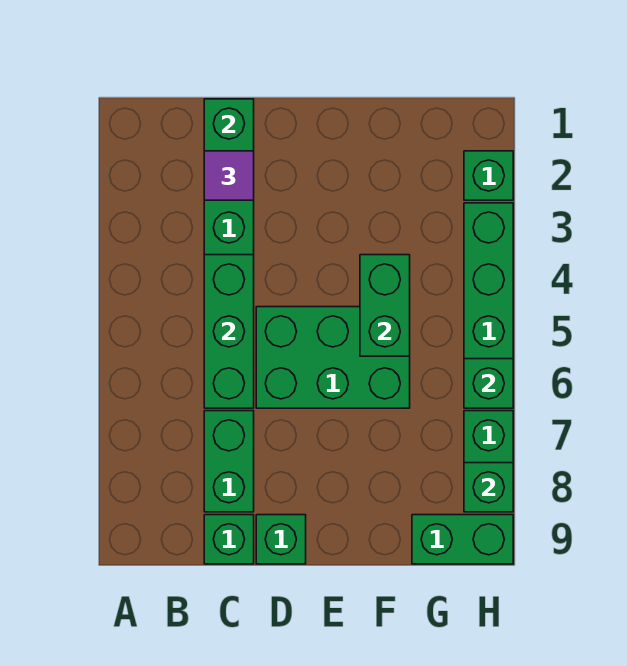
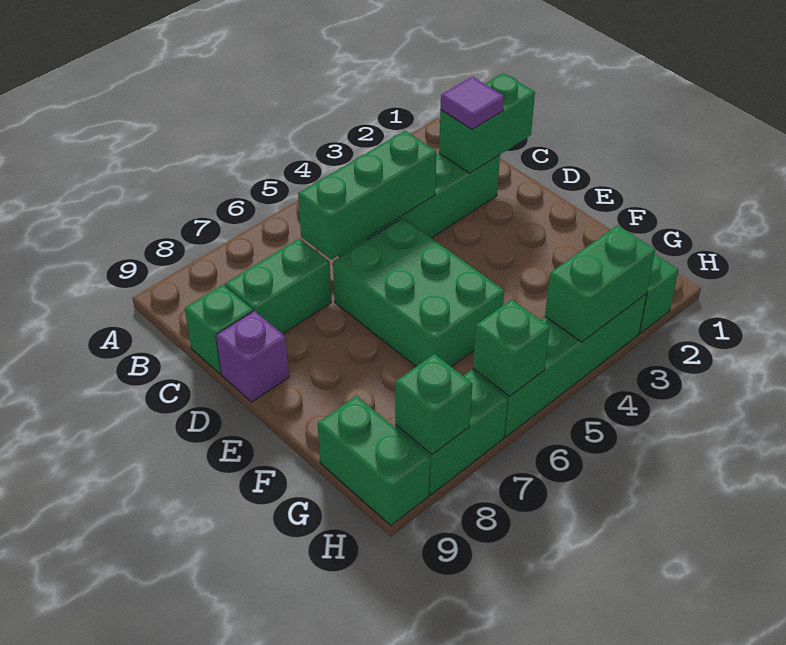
green 1x1 brick [256,515,306,564] -> purple 1x1 brick [216,311,289,402]
green 1x2 brick [360,255,410,356] -> green 1x2 brick moved to [545,225,655,342]

